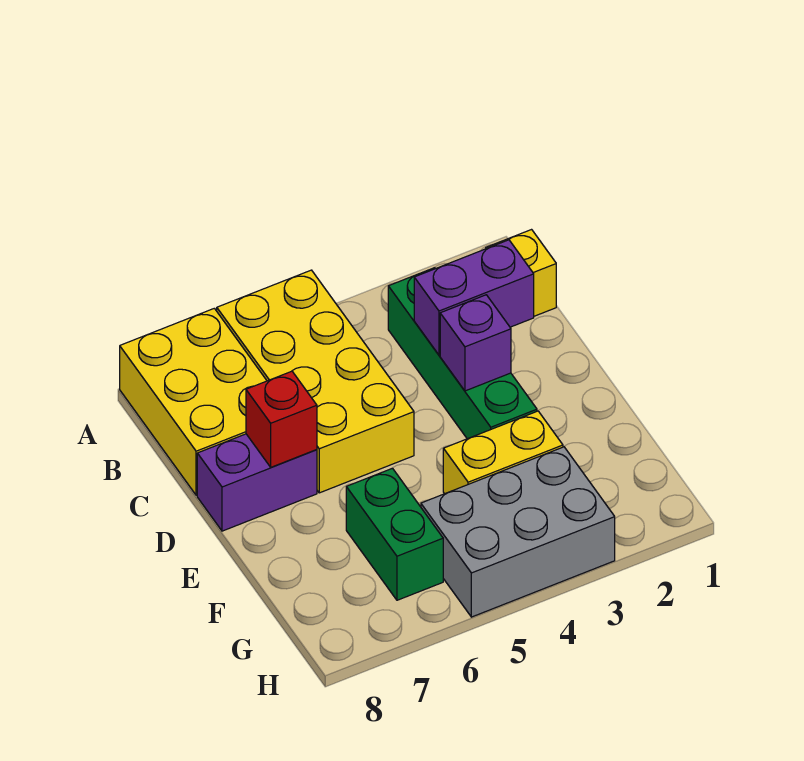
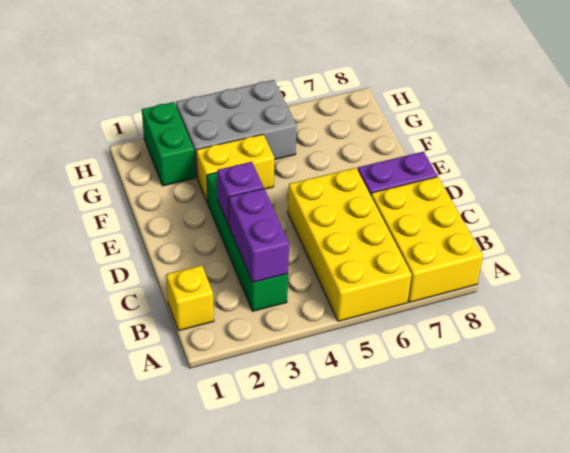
purple 1x2 brick [414,240,534,355] -> purple 1x2 brick turned to [229,189,289,282]
red 1x1 brick [246,371,317,467] -> none
green 1x2 brick [346,468,443,600] -> green 1x2 brick moved to [142,102,195,186]

